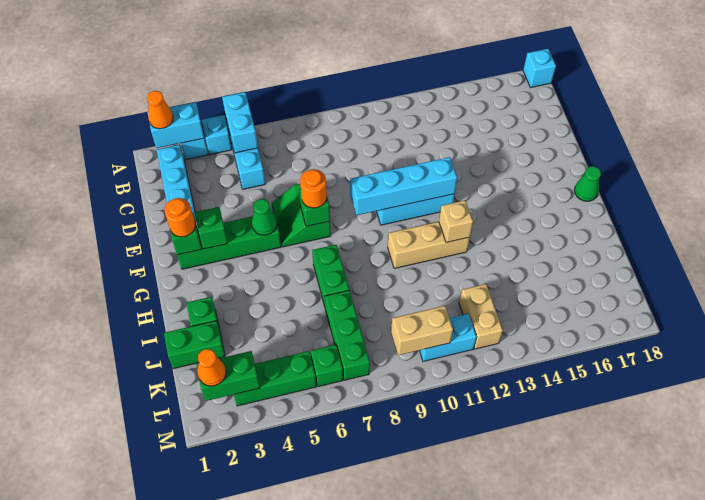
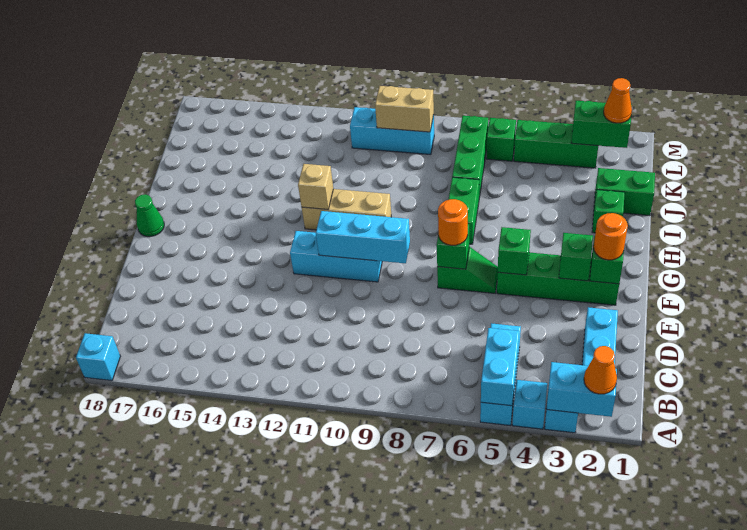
green 2x2 slope [272,184,331,247] -> green 1x2 slope [437,247,498,293]
green 1x1 cone [252,199,277,235] -> green 1x1 brick [498,227,531,275]
cyan 1x4 brick [350,157,457,215] -> cyan 1x3 brick [316,211,410,263]
tan 1x2 brick [459,284,503,349] -> none
cyan 1x2 brick [419,314,477,361] -> cyan 1x3 brick [350,107,434,155]

